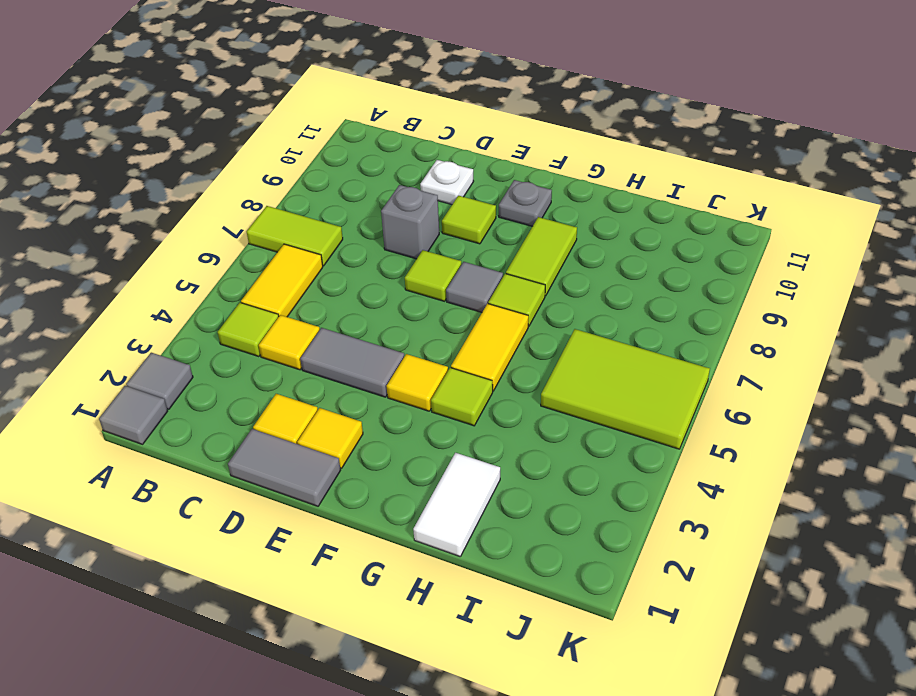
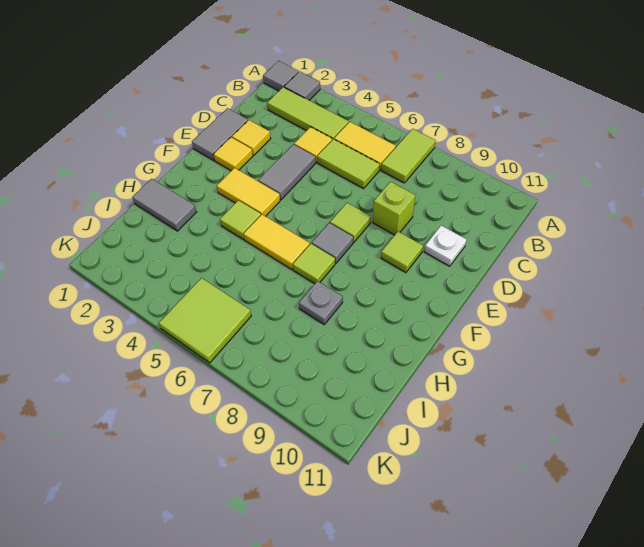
lime 1x1 tile [218,303,279,357] -> lime 1x3 tile [267,87,349,140]
grey 1x1 brick [381,185,439,259] -> lime 1x1 brick [373,182,415,235]
yellow 1x1 tile [387,354,448,411] -> yellow 1x2 tile [217,168,280,216]
grey 1x1 plate [499,180,552,226] -> grey 1x1 plate moved to [299,281,343,324]
lime 1x2 tile [506,217,577,296] -> lime 1x2 tile moved to [317,139,380,189]
white 1x2 tile [413,453,500,557] -> grey 1x2 tile [132,179,196,231]
lime 2x3 tile [541,329,710,449] -> lime 2x2 tile [159,278,251,363]

